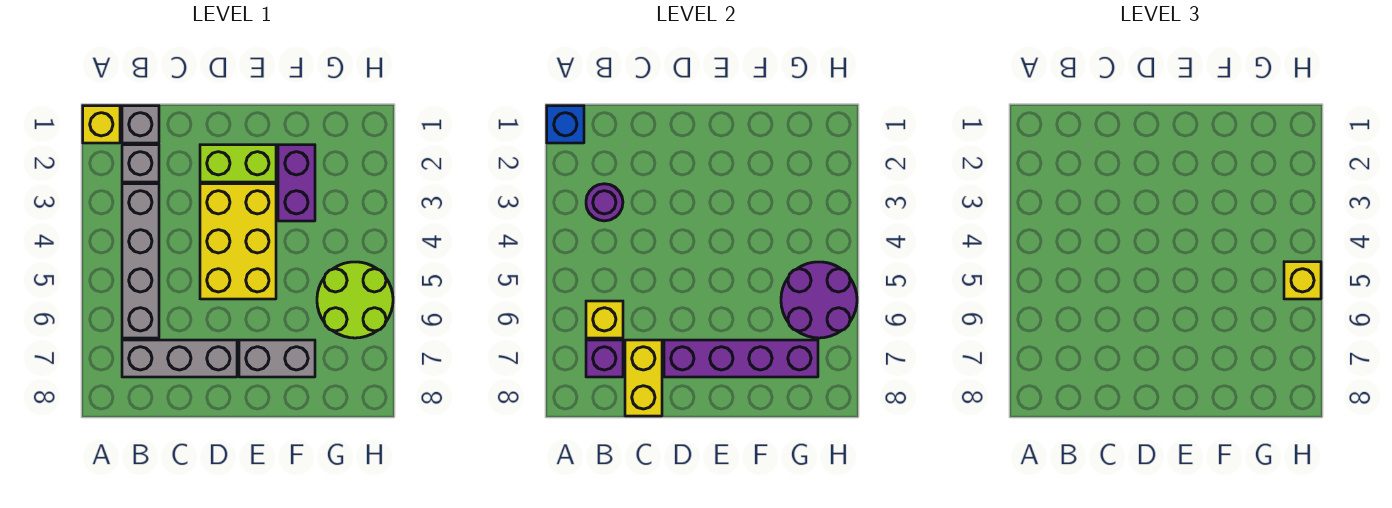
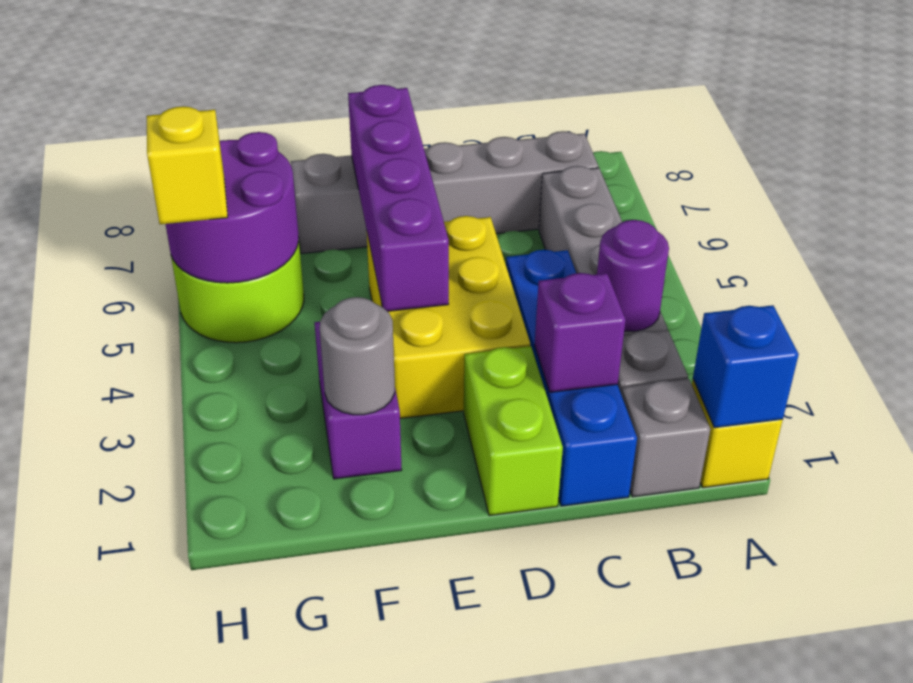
yellow 1x1 brick [586,301,623,338] -> none
purple 1x1 brick [586,340,623,377] -> purple 1x1 brick moved to [535,273,626,392]
none -> blue 1x4 brick [506,250,637,506]
yellow 1x2 brick [625,340,662,416] -> none
lime 1x2 brick [200,145,276,182] -> lime 1x2 brick turned to [464,346,563,516]
purple 1x4 brick [664,340,818,377] -> purple 1x4 brick turned to [348,85,449,311]
none -> grey 1x1 round brick [320,297,395,415]

